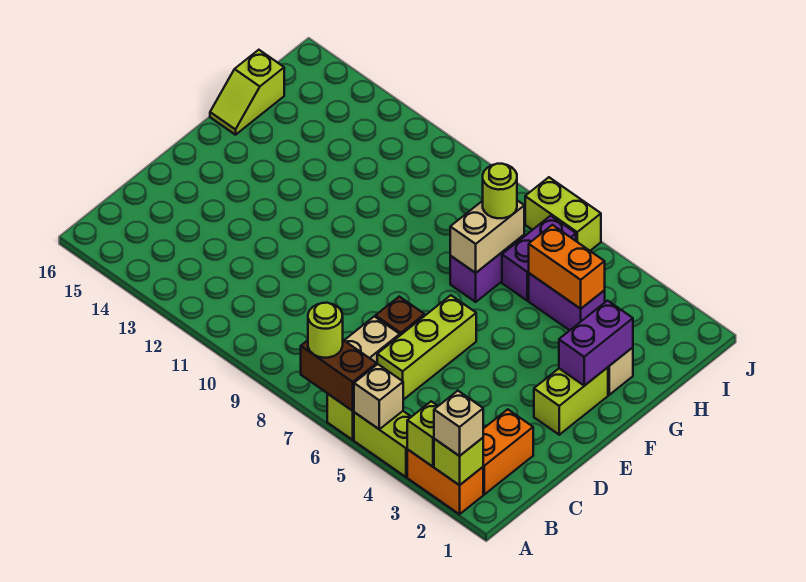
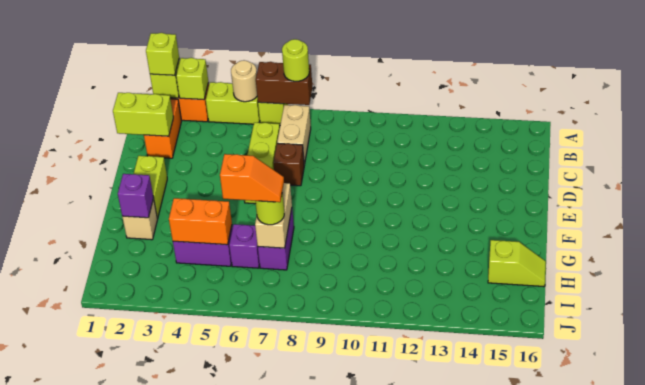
tan 1x1 brick [434,391,483,456] -> lime 1x1 brick [146,33,179,75]
tan 1x1 brick [354,364,403,429] -> tan 1x1 round brick [231,60,257,102]
purple 1x2 brick [559,301,633,386] -> purple 1x1 brick [118,174,154,218]
lime 1x2 slope [210,50,284,135] -> lime 1x2 slope turned to [488,240,546,287]
purple 1x2 brick [502,216,576,301] -> purple 1x1 brick [229,224,260,268]
none -> orange 1x2 slope [220,154,284,202]
lime 1x2 brick [525,177,601,251] -> lime 1x2 brick moved to [113,93,173,136]

